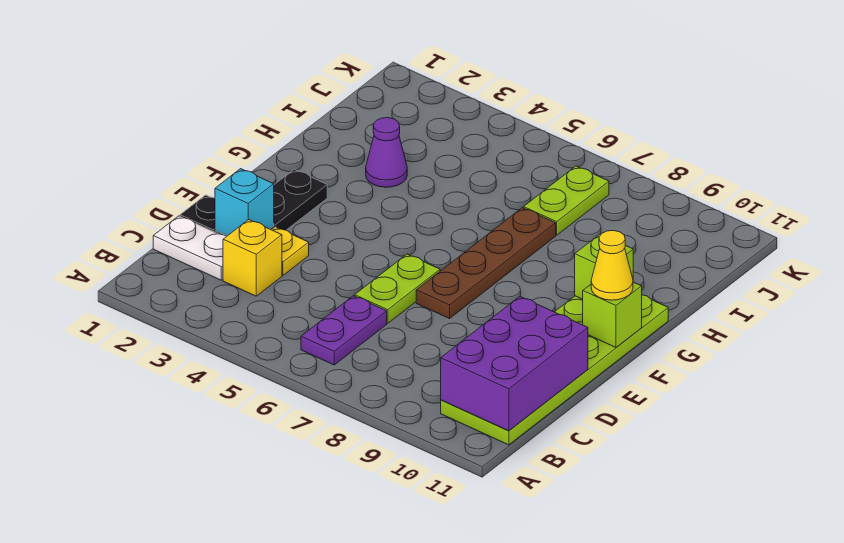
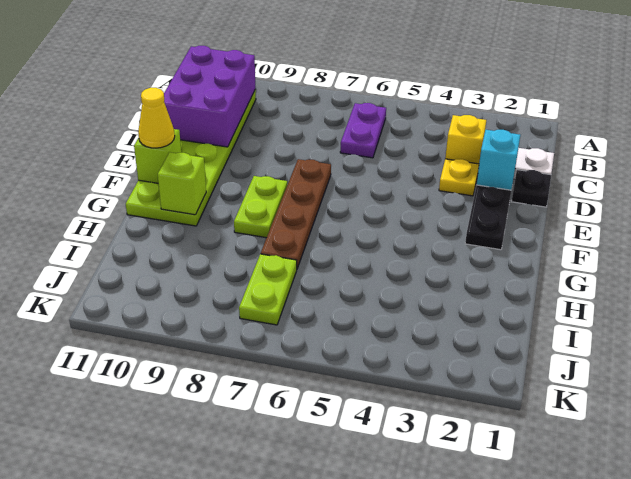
lime 1x2 plate [355,254,440,323] -> lime 1x2 plate moved to [234,176,287,238]
purple 1x1 cone [366,118,407,187] -> none

